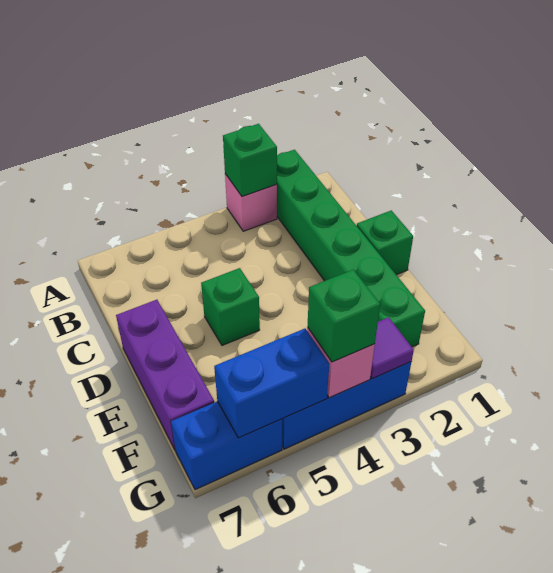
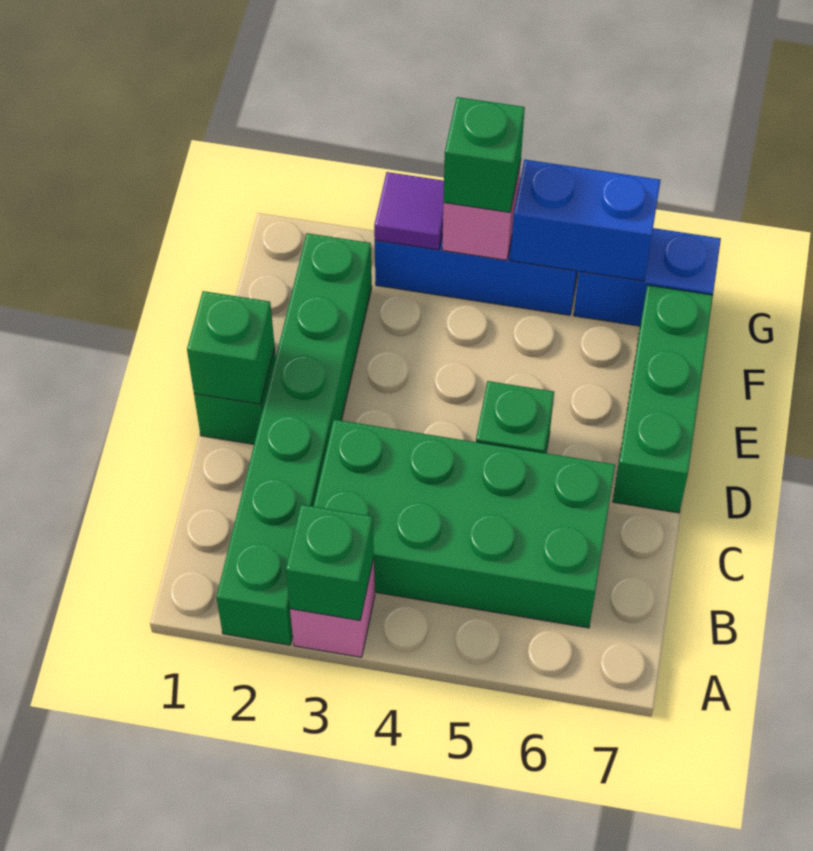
none -> green 2x4 brick [313,420,615,628]
none -> green 1x1 brick [187,291,275,404]
purple 1x3 brick [116,300,214,451] -> green 1x3 brick [613,285,713,513]

